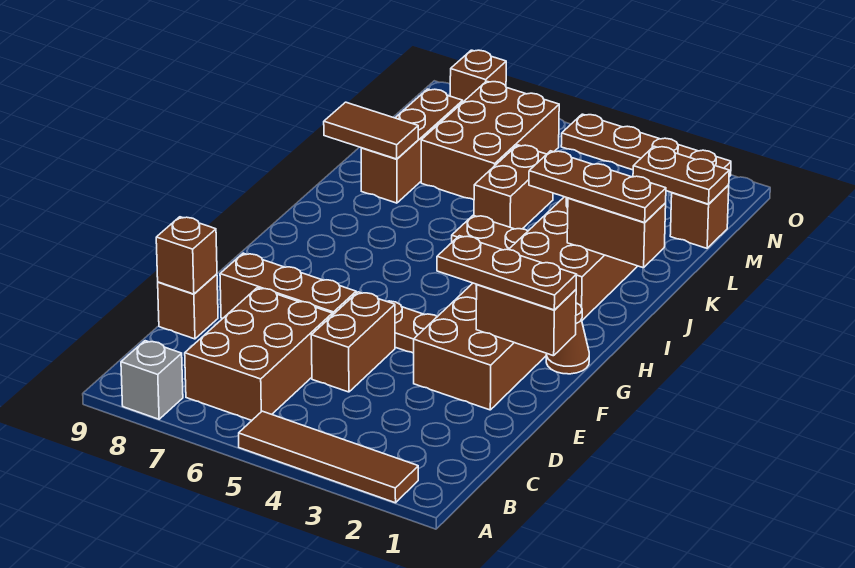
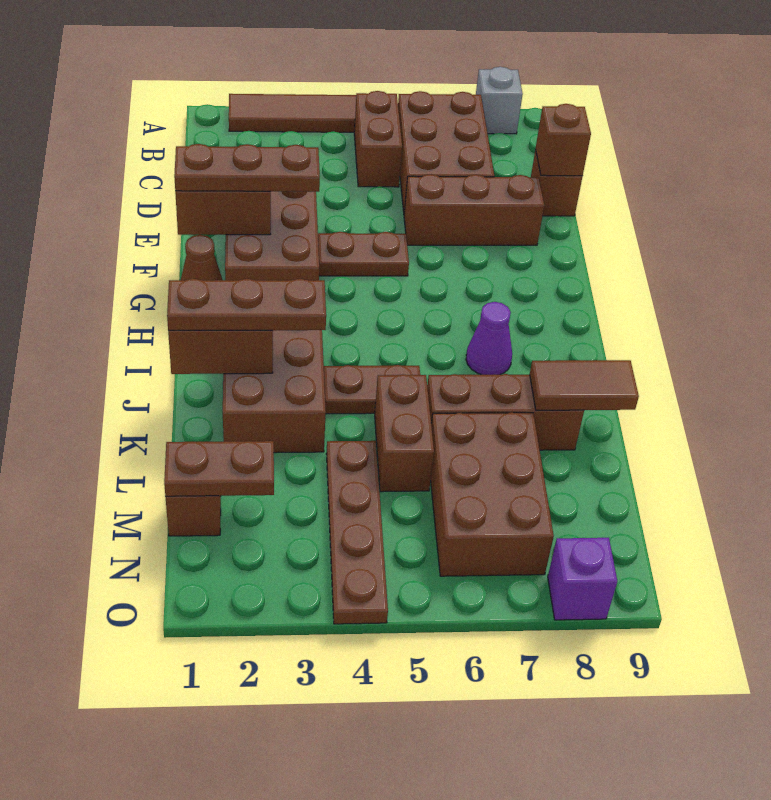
brown 1x2 brick [311,292,395,392] -> brown 1x2 brick moved to [354,91,402,187]
none -> purple 1x1 cone [466,302,512,375]
brown 1x3 brick [361,89,463,203] -> brown 1x3 brick turned to [427,374,584,450]
brown 1x4 plate [561,114,731,177] -> brown 1x4 plate turned to [326,441,388,624]
brown 1x1 brick [450,50,506,102] -> purple 1x1 brick [548,538,617,620]

